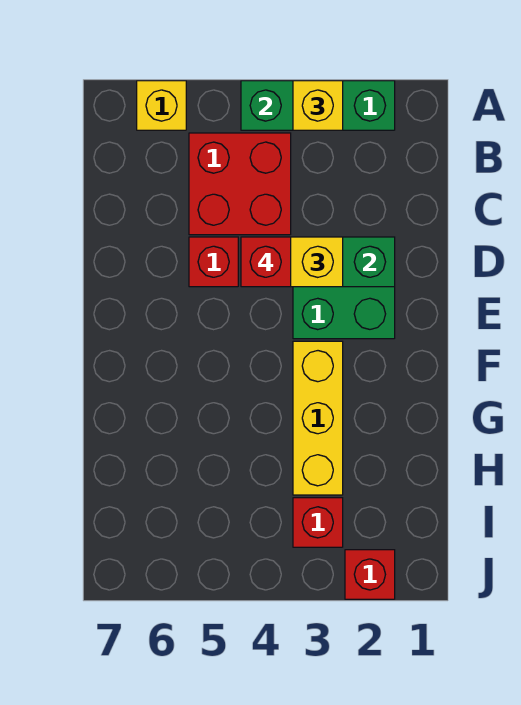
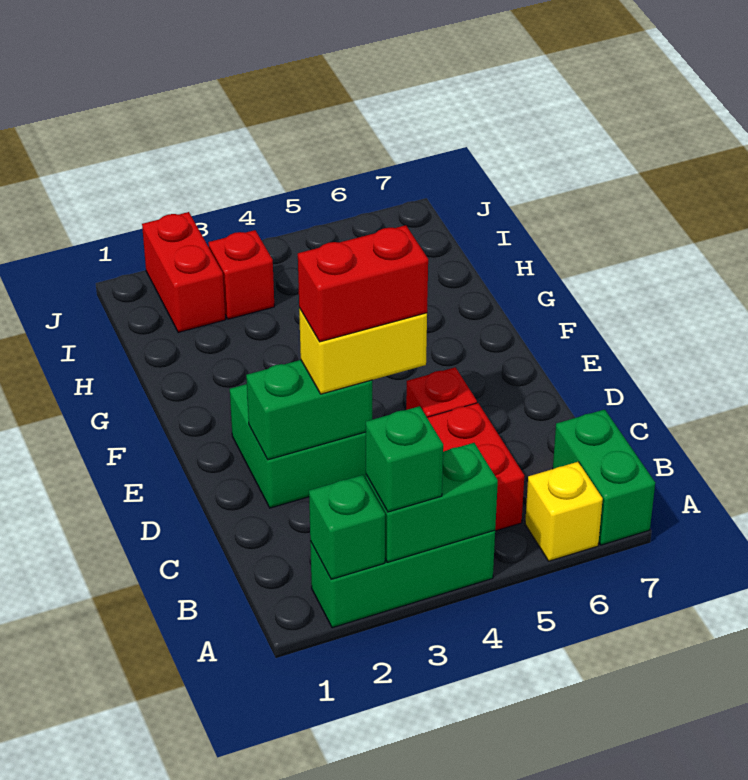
none -> green 1x1 brick [309,475,385,579]
yellow 1x1 brick [293,81,343,130] -> green 1x1 brick [366,406,443,512]
none -> green 1x2 brick [553,409,655,545]
red 1x1 brick [241,237,291,287] -> red 1x2 brick [298,225,428,342]
yellow 1x3 brick [293,341,343,495] -> none
red 1x1 brick [345,550,395,599] -> red 1x2 brick [142,212,225,332]

